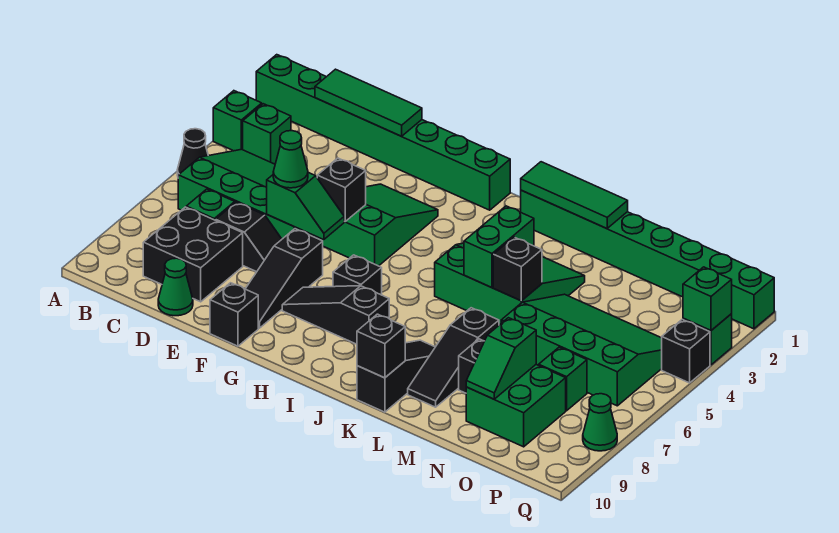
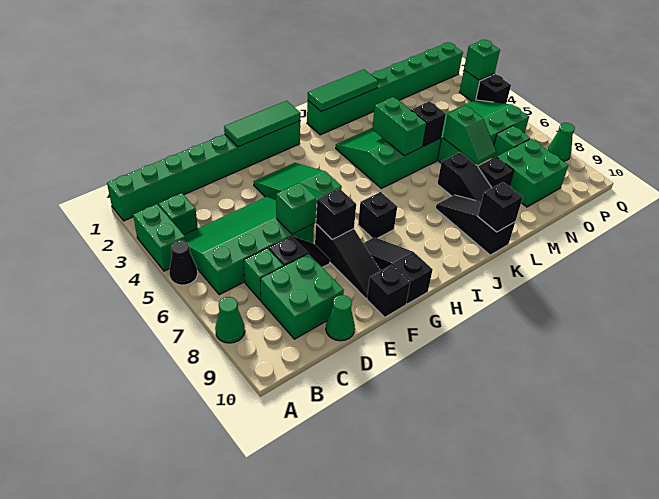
green 1x1 brick [213,91,262,151] -> green 1x2 brick [133,204,186,271]
green 1x3 tile [315,69,422,136] -> green 1x3 tile moved to [224,101,301,147]
black 2x2 brick [143,207,243,302] -> green 2x2 brick [260,254,344,339]
green 1x1 cone [273,131,308,188] -> green 1x1 cone moved to [215,297,245,343]
black 1x1 brick [317,158,366,222] -> black 1x1 brick moved to [316,188,356,240]
black 1x3 slope [282,286,389,344] -> black 1x3 slope turned to [363,237,433,304]
green 1x2 slope [466,318,536,399] -> green 1x2 slope moved to [443,106,496,165]

